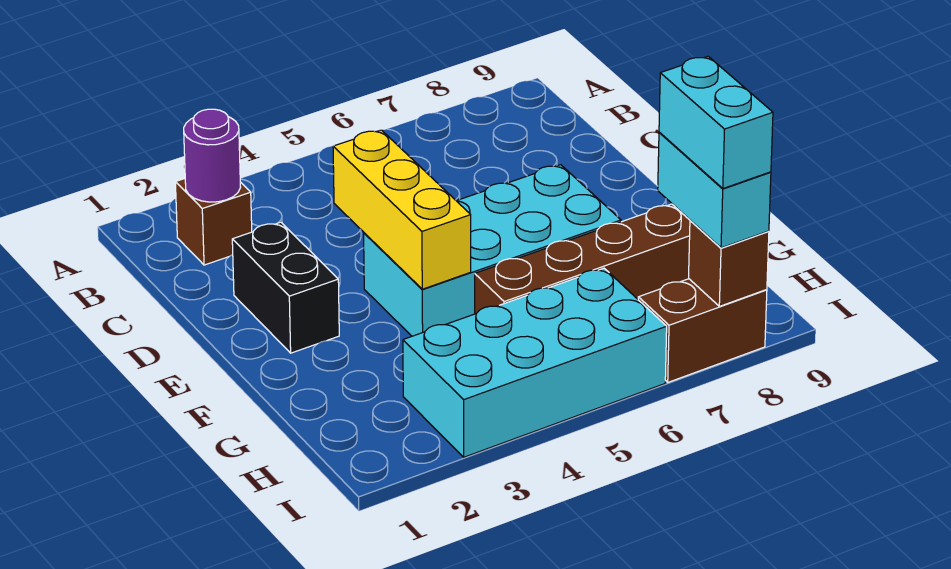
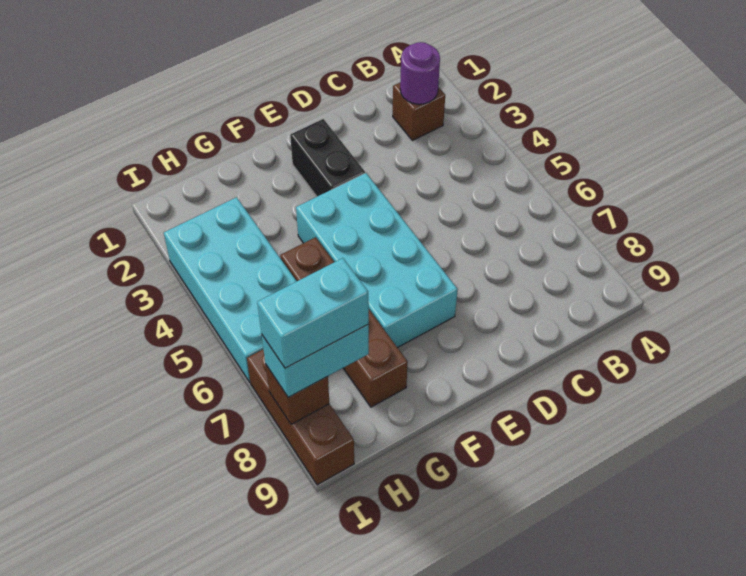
black 1x2 brick [232,222,339,353] -> black 1x2 brick turned to [290,119,365,196]
yellow 1x3 brick [333,130,471,289] -> none
brown 1x2 brick [638,279,767,382] -> brown 1x3 brick [247,349,354,485]

